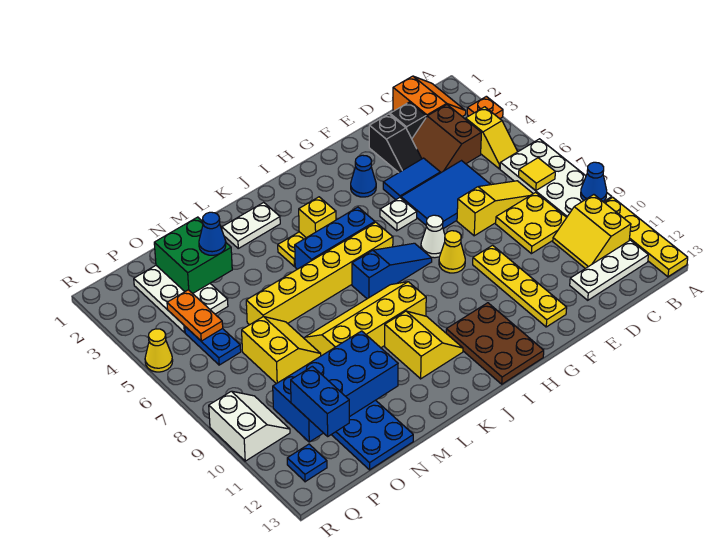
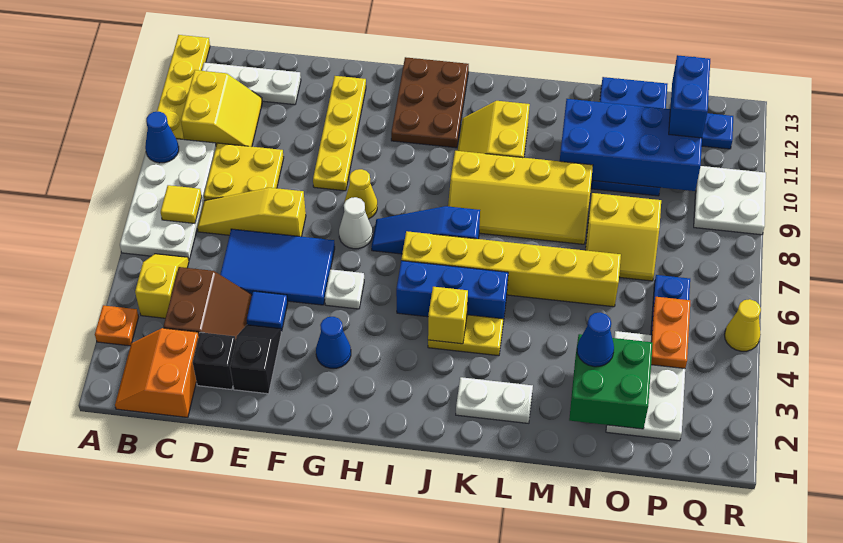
blue 1x2 tile [383,158,440,200] -> blue 1x1 tile [247,291,288,331]
yellow 2x2 slope [242,317,321,384] -> yellow 2x2 slope turned to [586,193,661,281]
white 2x2 slope [209,391,290,461] -> white 2x2 plate [694,166,766,235]

